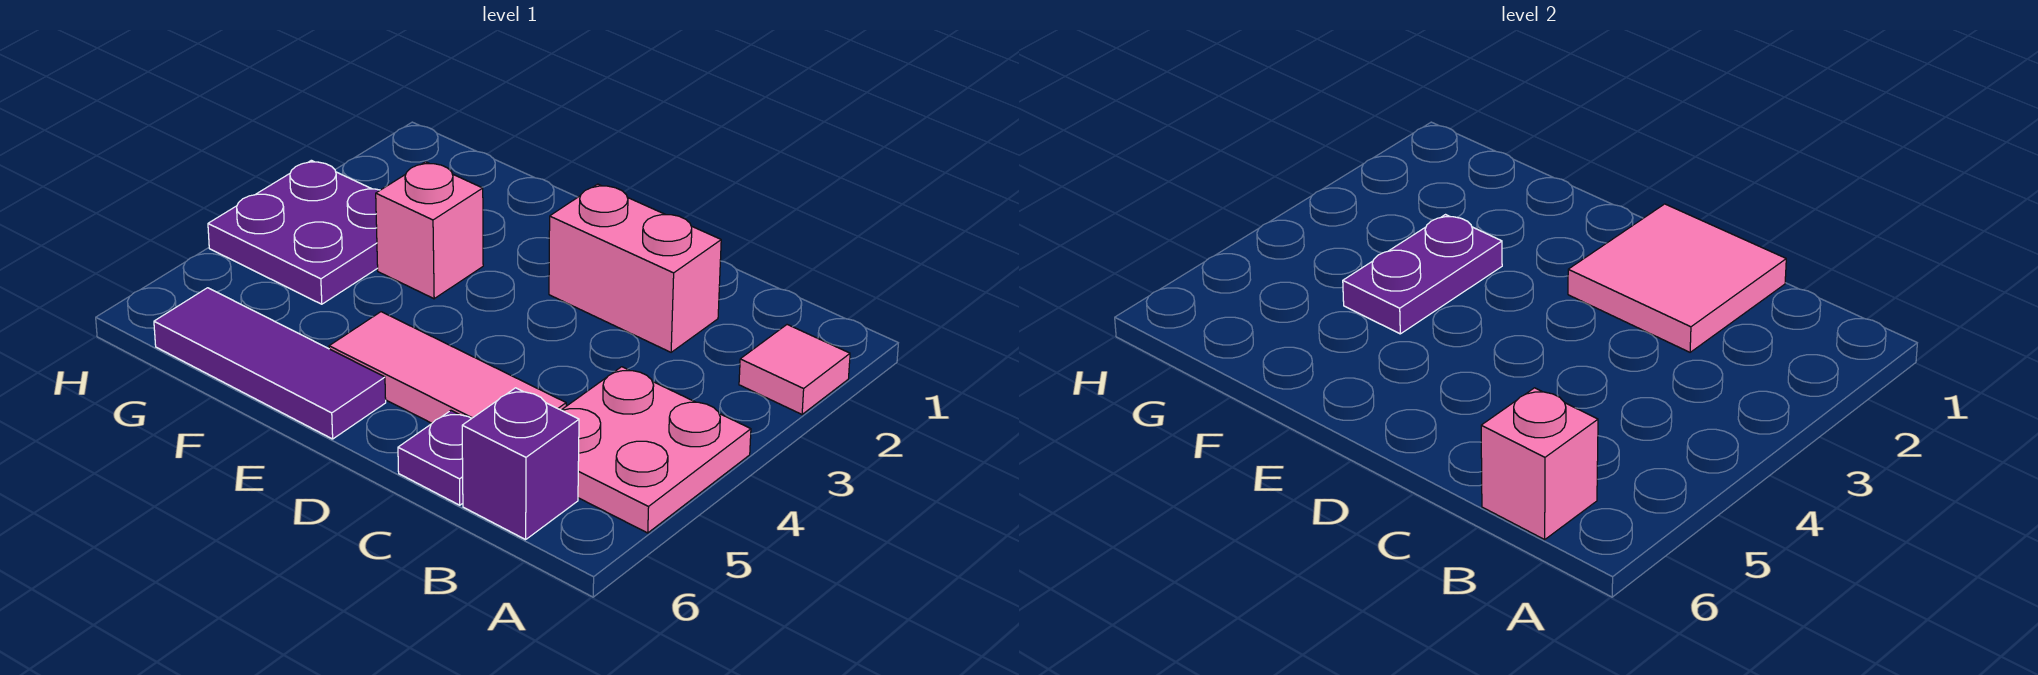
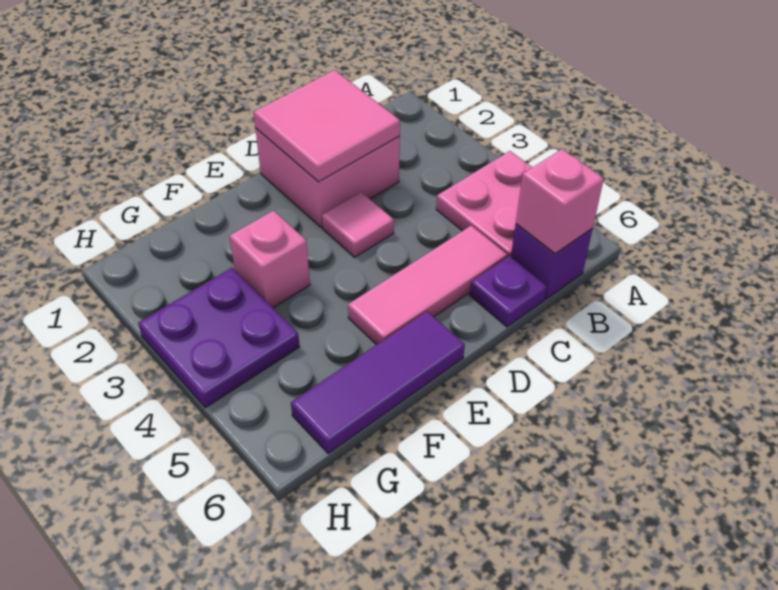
pink 1x1 tile [739,325,850,414] -> pink 1x1 tile moved to [322,192,394,257]
pink 1x2 brick [549,184,721,352] -> pink 2x2 brick [255,128,400,228]
purple 1x2 plate [1343,215,1502,334] -> none

